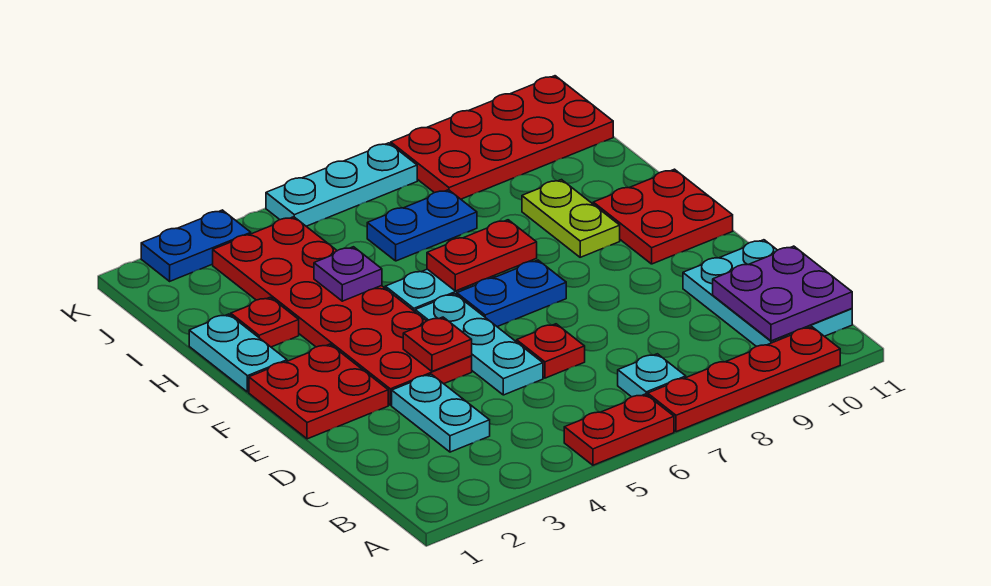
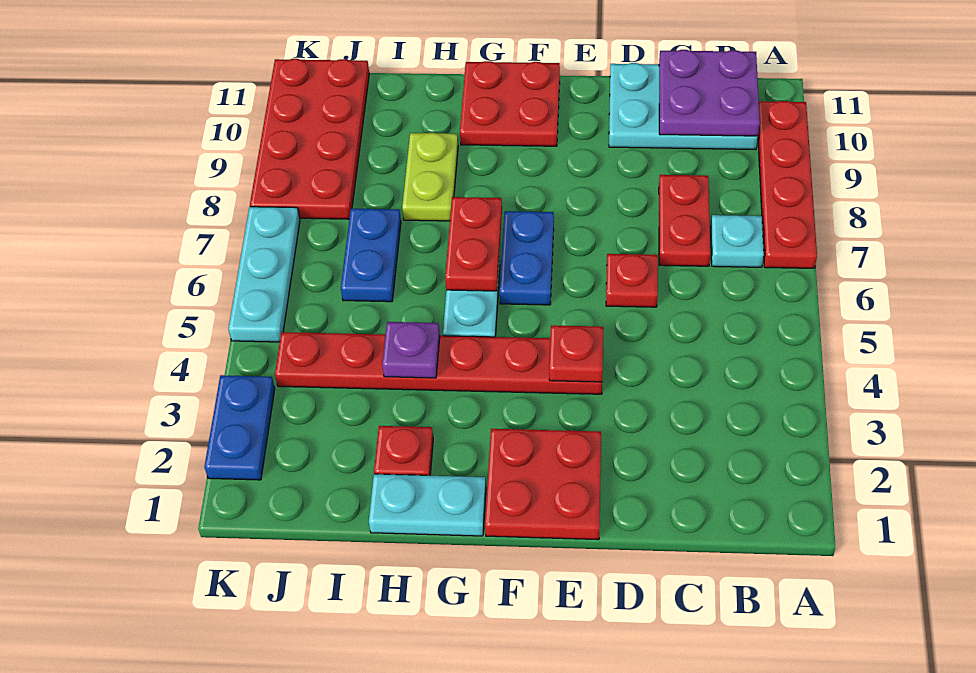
red 1x2 plate [564,394,674,465] -> red 1x2 plate moved to [659,175,710,266]
cyan 1x2 plate [392,374,490,452] -> none
cyan 1x3 plate [415,294,543,395] -> none
red 2x6 plate [213,217,472,405] -> red 1x6 plate [275,332,602,394]
lime 1x2 plate [522,180,620,257] -> lime 1x2 plate turned to [402,133,458,221]

